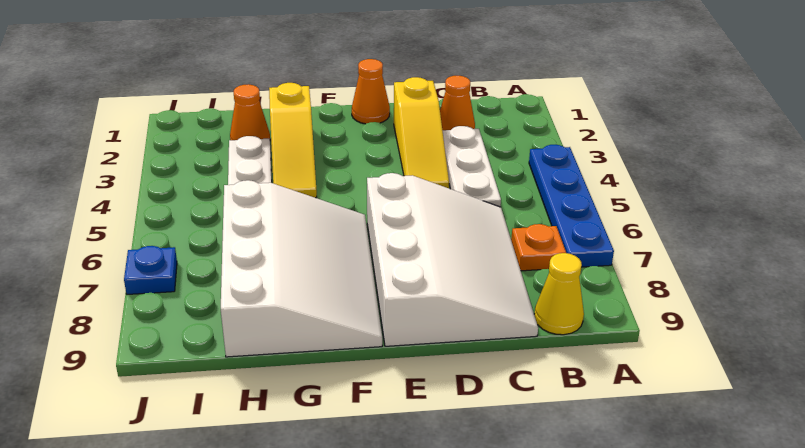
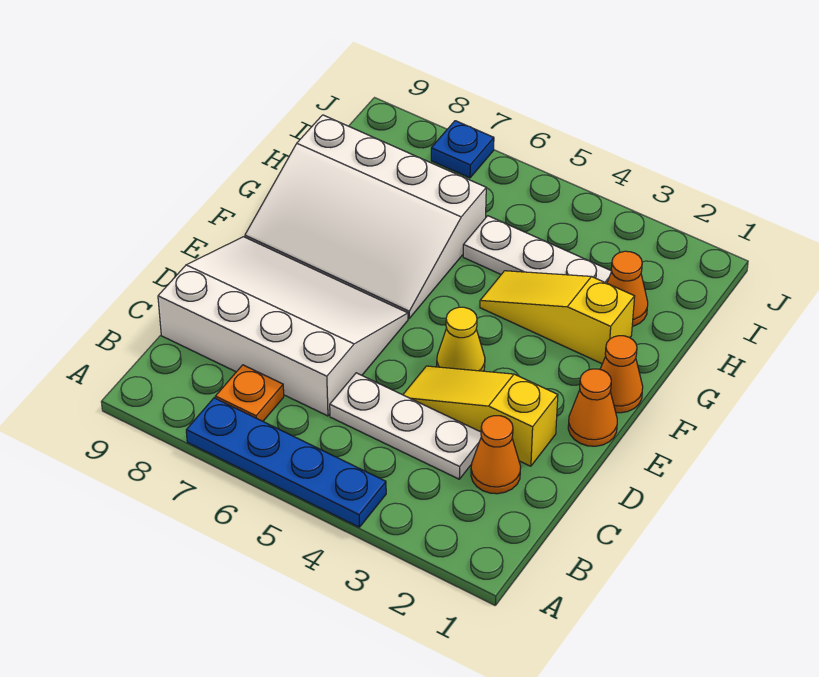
yellow 1x1 cone [534,253,584,335] -> yellow 1x1 cone moved to [437,307,485,371]
white 3x4 slope [367,173,538,346] -> white 3x4 slope turned to [158,237,408,416]
none -> orange 1x1 cone [600,336,643,413]

